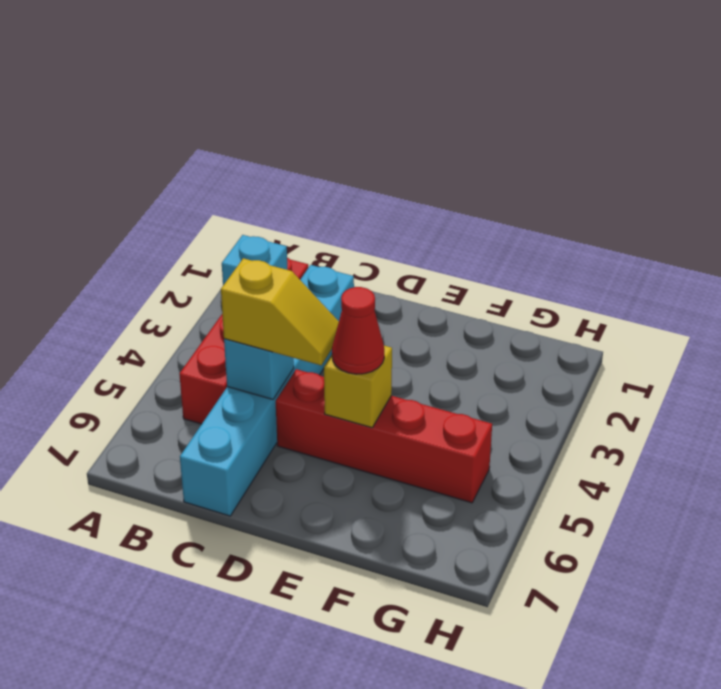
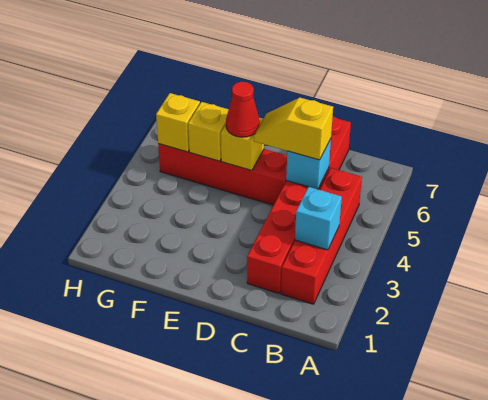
cyan 1x6 brick [180,265,354,516] -> red 1x6 brick [247,117,351,293]
none -> yellow 1x1 brick [188,102,229,161]
none -> yellow 1x1 brick [156,93,200,152]

